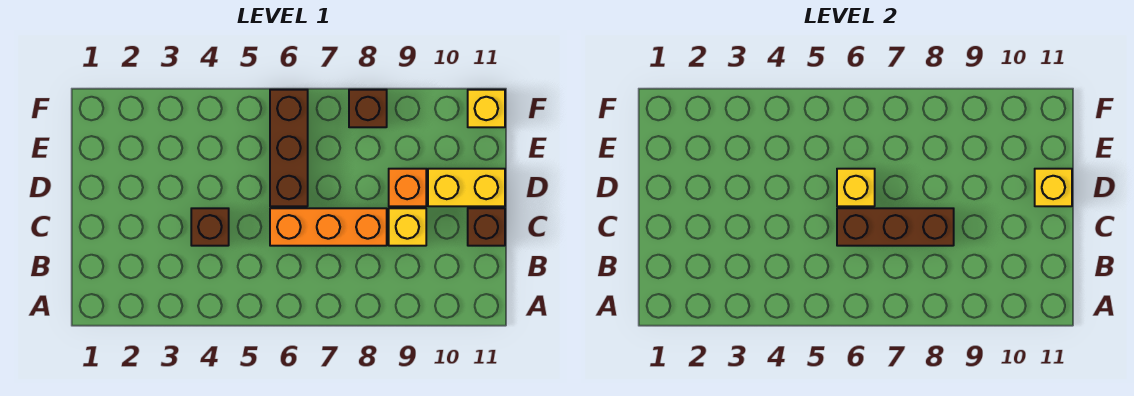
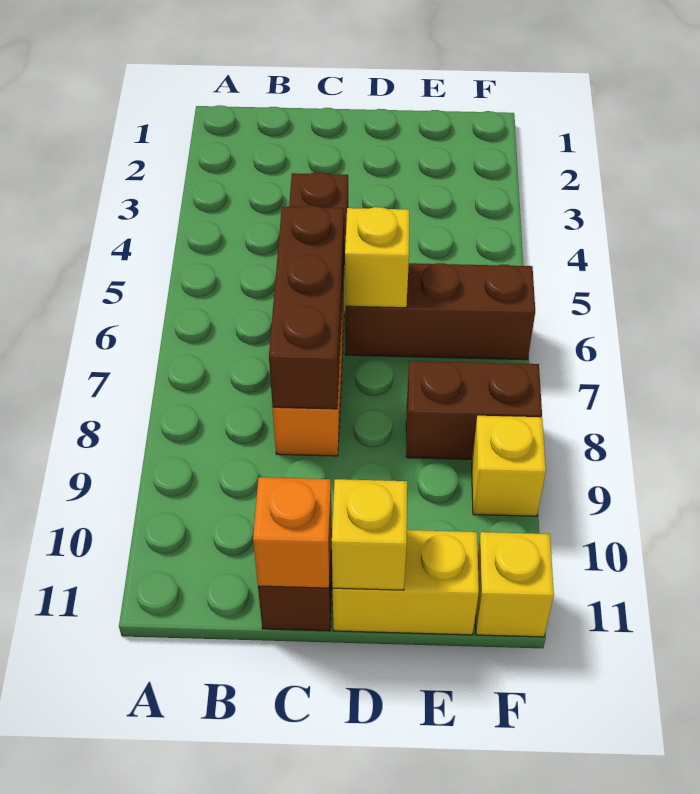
yellow 1x1 brick [389,208,426,246] -> yellow 1x1 brick moved to [472,416,546,516]
orange 1x1 brick [389,169,426,206] -> orange 1x1 brick moved to [253,477,332,588]
yellow 1x2 brick [428,169,505,206] -> yellow 1x2 brick turned to [333,530,479,635]
brown 1x1 brick [349,90,387,127] -> brown 1x2 brick [406,361,542,459]

